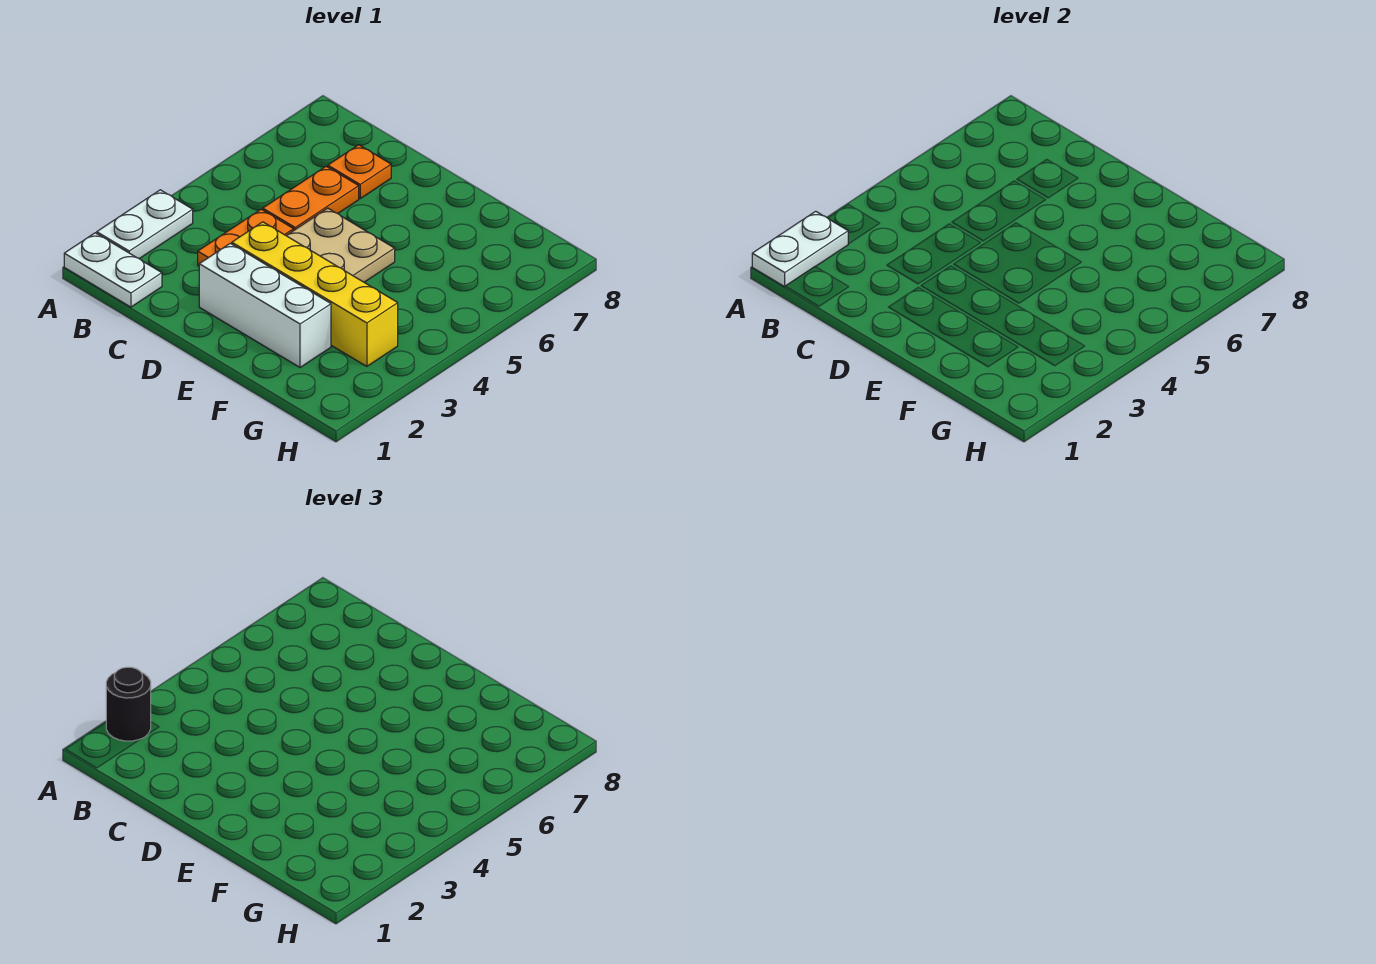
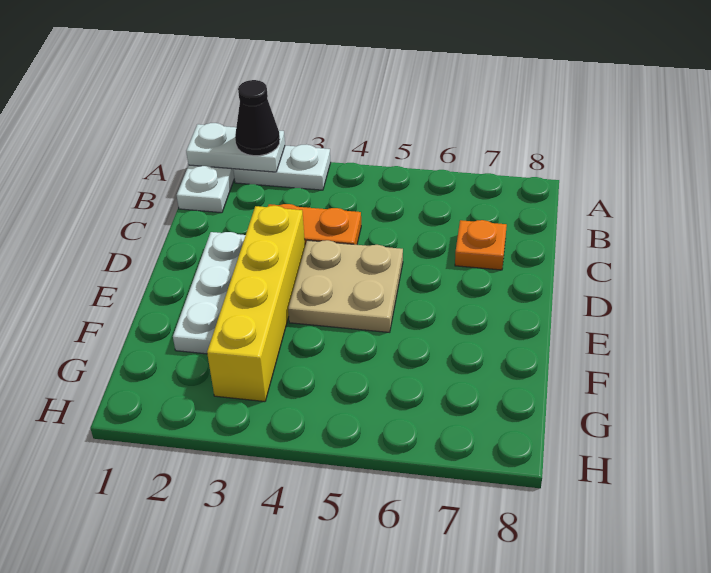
black 1x1 round brick [106,667,151,741] -> black 1x1 cone [235,80,280,156]
orange 1x2 plate [263,166,359,230] -> none
white 1x3 brick [199,243,331,367] -> white 1x3 plate [173,232,246,354]

